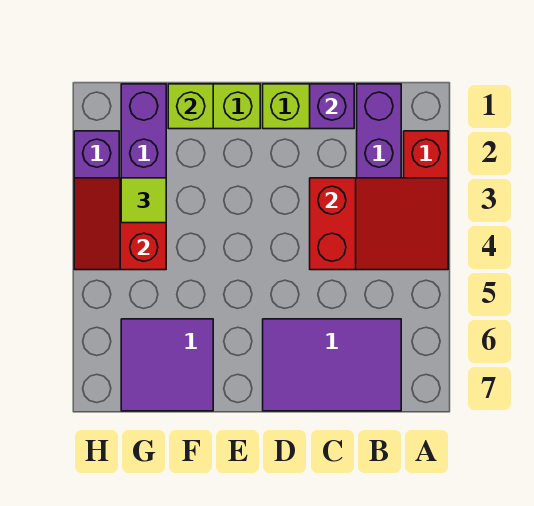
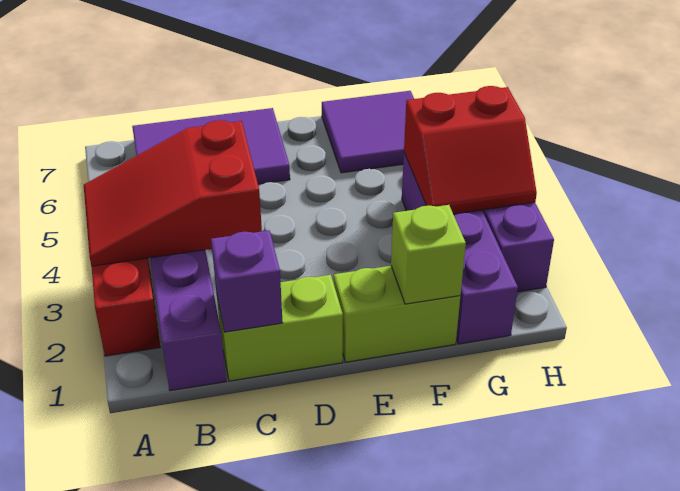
red 2x2 slope [74,178,166,270] -> red 2x2 slope turned to [404,86,537,214]
lime 1x1 tile [121,178,166,223] -> none

